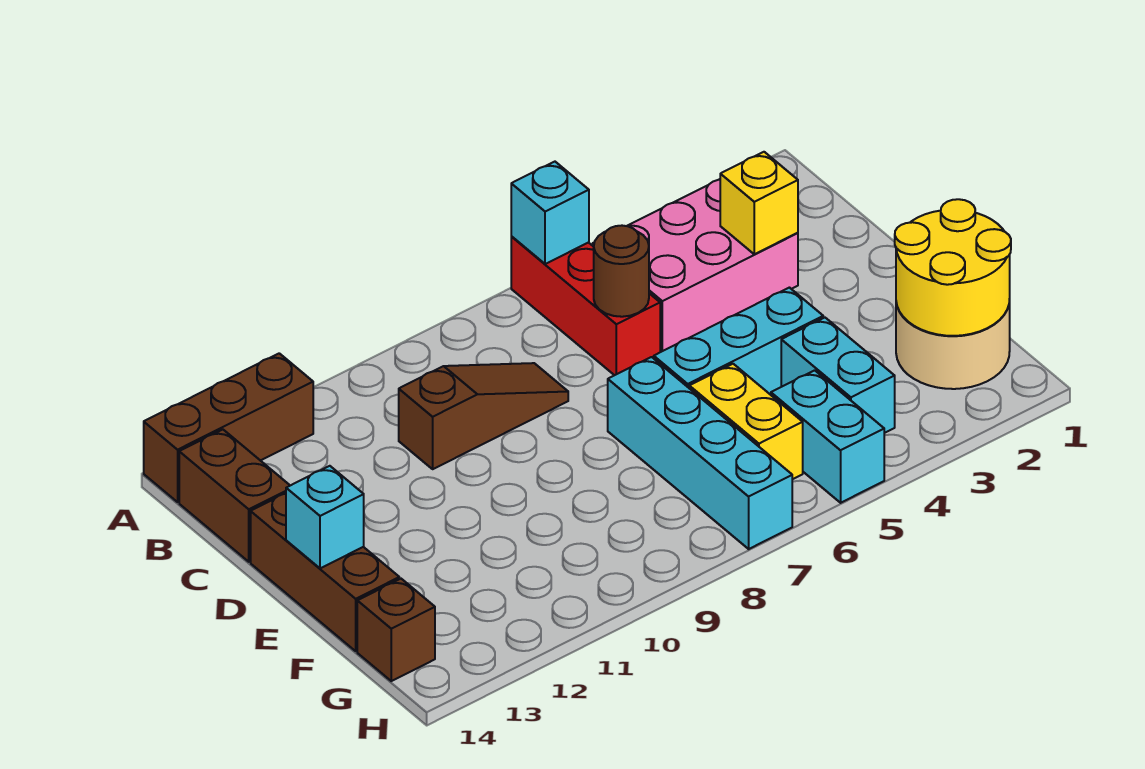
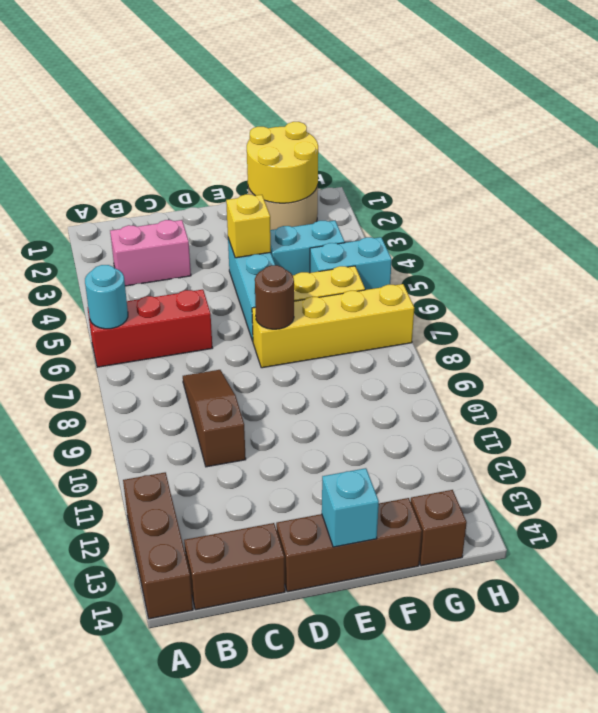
cyan 1x1 brick [511,162,589,264] -> cyan 1x1 round brick [85,265,128,329]
pink 2x3 brick [593,179,798,352] -> pink 1x2 brick [110,220,191,286]
yellow 1x1 brick [720,152,798,254] -> yellow 1x1 brick moved to [226,194,271,258]
brown 1x1 round brick [594,226,649,317] -> brown 1x1 round brick moved to [255,265,294,329]
cyan 1x4 brick [608,357,792,549] -> yellow 1x4 brick [252,284,414,368]

